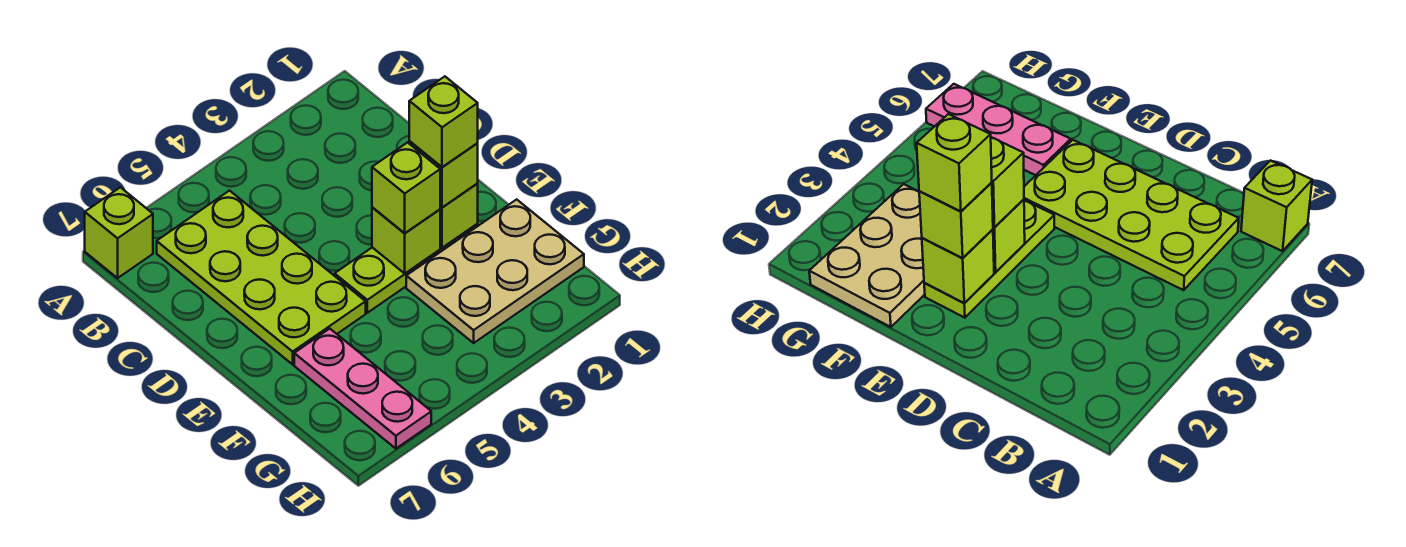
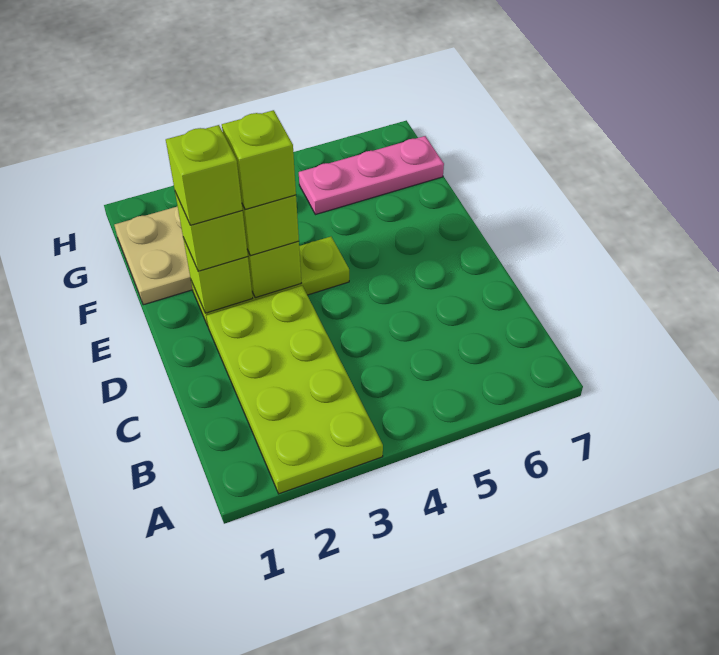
lime 1x1 brick [85,187,153,278] -> lime 1x1 brick moved to [222,110,296,210]
lime 2x4 plate [157,191,366,364] -> lime 2x4 plate moved to [206,286,383,494]
pink 1x3 plate [294,329,431,449] -> pink 1x3 plate turned to [299,136,444,215]

